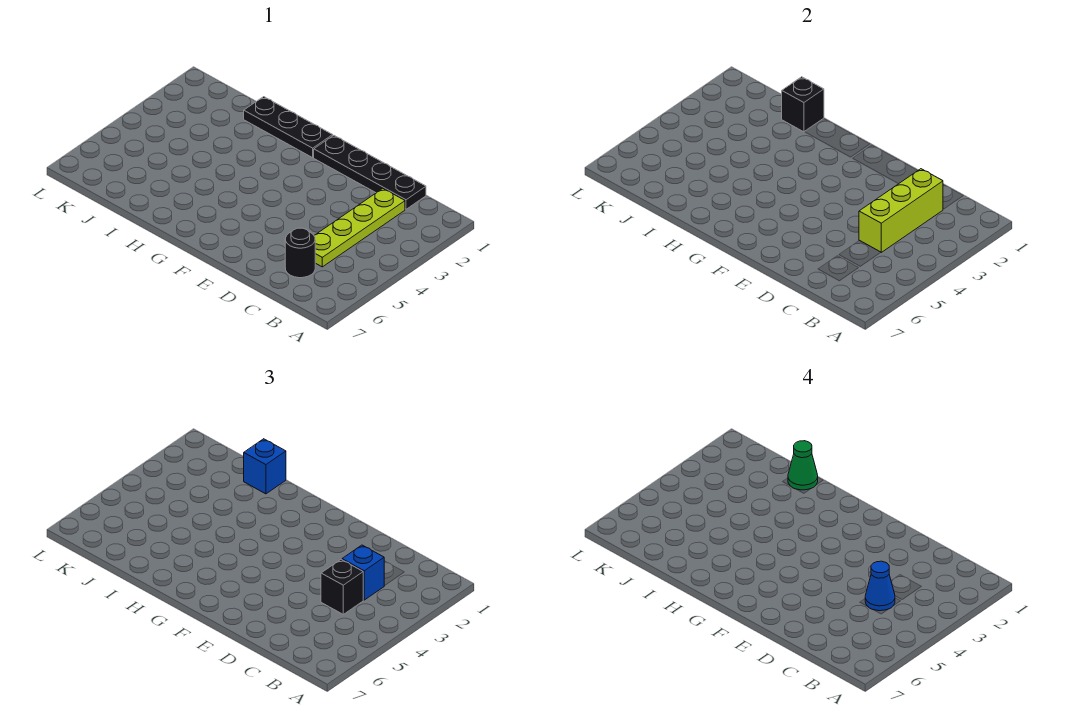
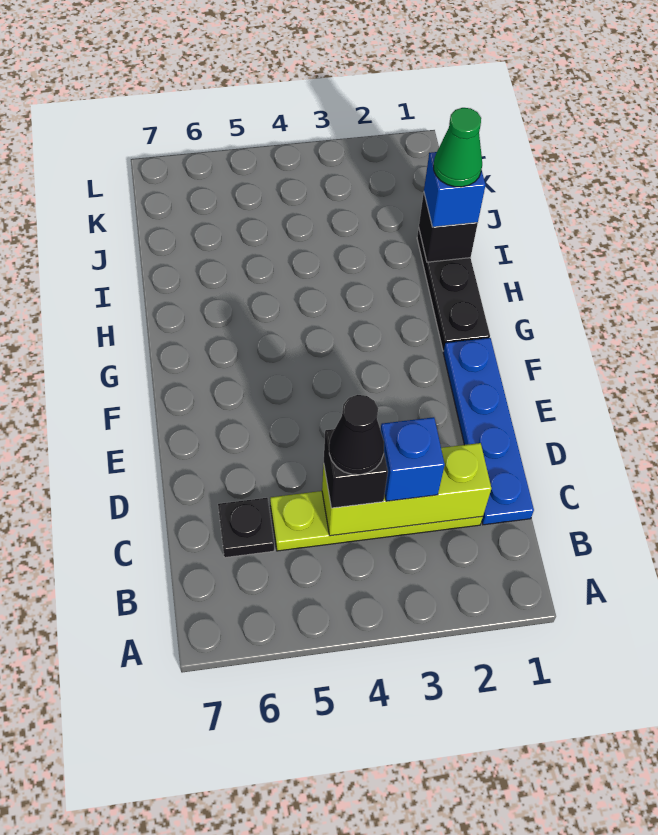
black 1x4 plate [314,135,426,209] -> blue 1x4 plate [443,338,534,525]
blue 1x1 cone [865,561,895,611] -> black 1x1 cone [329,395,384,475]
black 1x1 round brick [285,228,315,278] -> black 1x1 plate [218,498,274,558]

